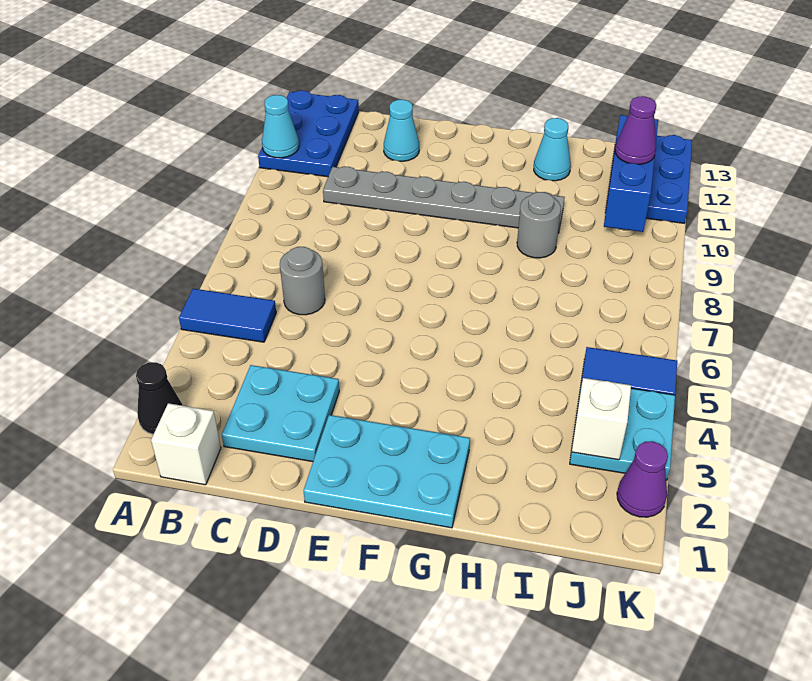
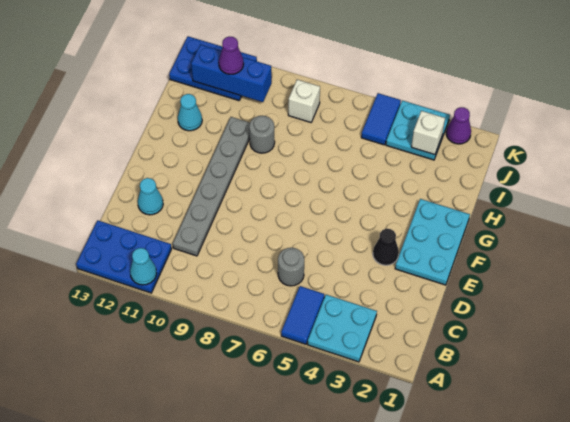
black 1x1 cone [136,362,183,434] -> black 1x1 cone moved to [373,228,399,265]
white 1x1 brick [151,403,221,485] -> white 1x1 brick moved to [288,80,320,122]
cyan 2x2 plate [222,365,339,462] -> cyan 2x2 plate moved to [308,295,377,362]

